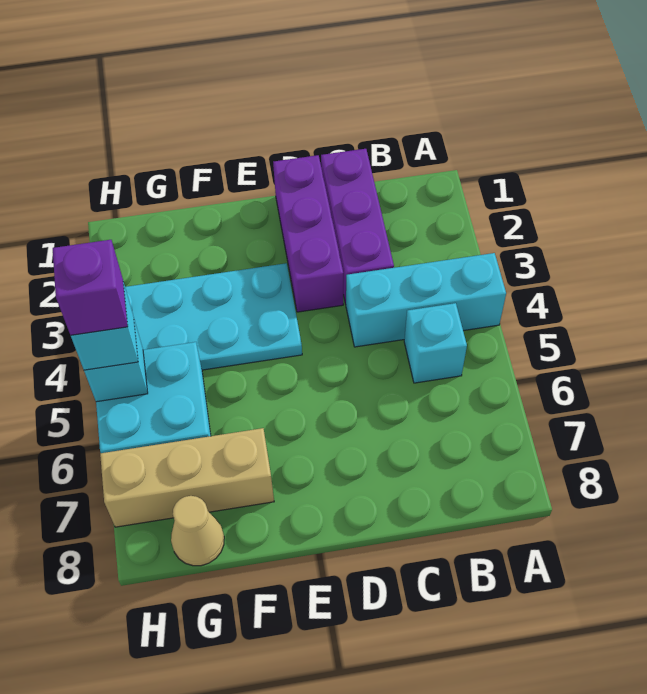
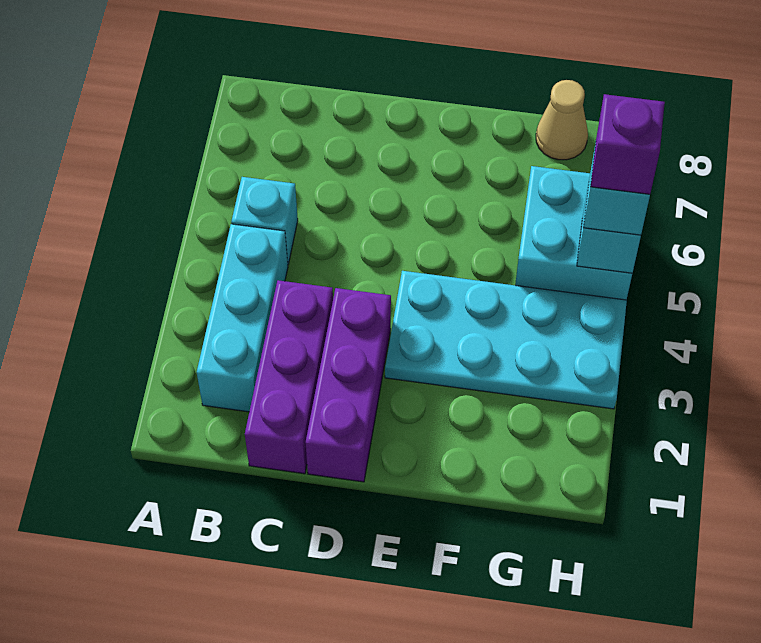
cyan 1x3 brick [346,253,506,347] -> cyan 1x3 brick turned to [197,224,288,412]
tan 1x3 brick [100,428,274,527] -> none

